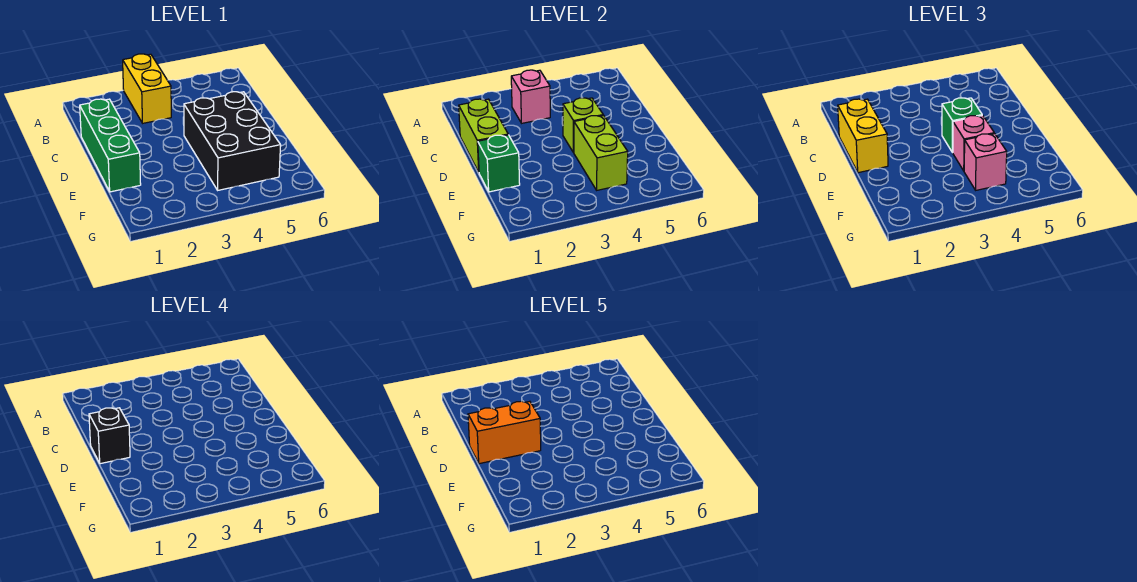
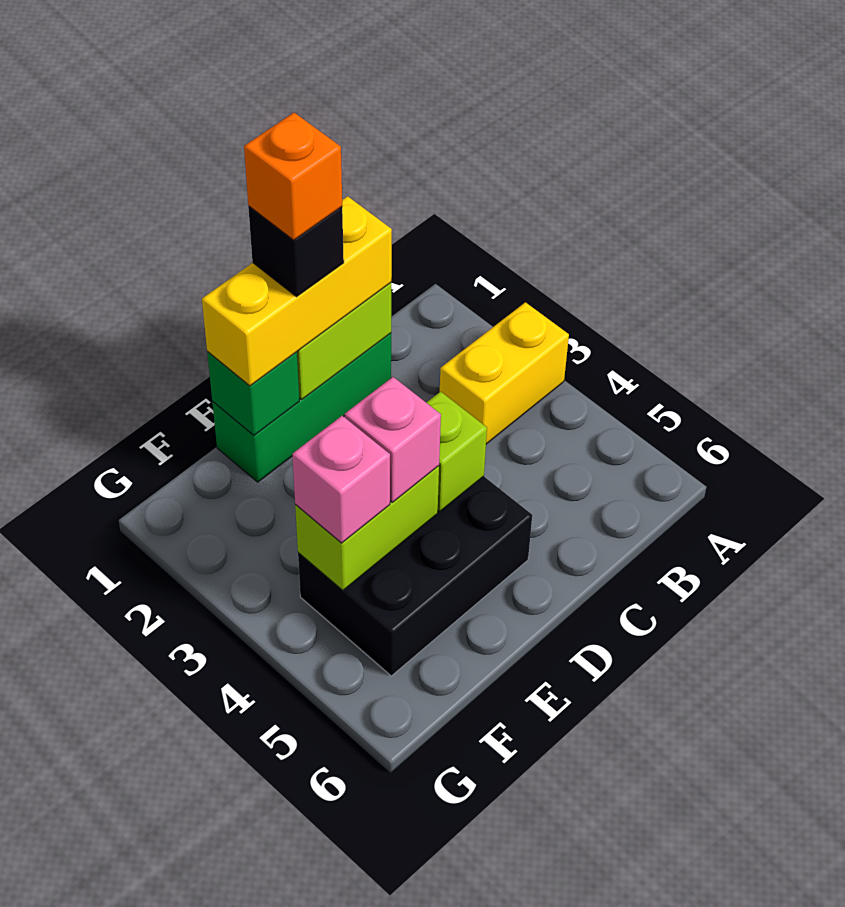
pink 1x1 brick [511,70,550,123] -> none
yellow 1x2 brick [838,99,888,173] -> yellow 1x3 brick [202,196,392,386]
orange 1x2 brick [468,401,541,464] -> orange 1x1 brick [244,113,342,240]
green 1x1 brick [942,98,982,153] -> none

